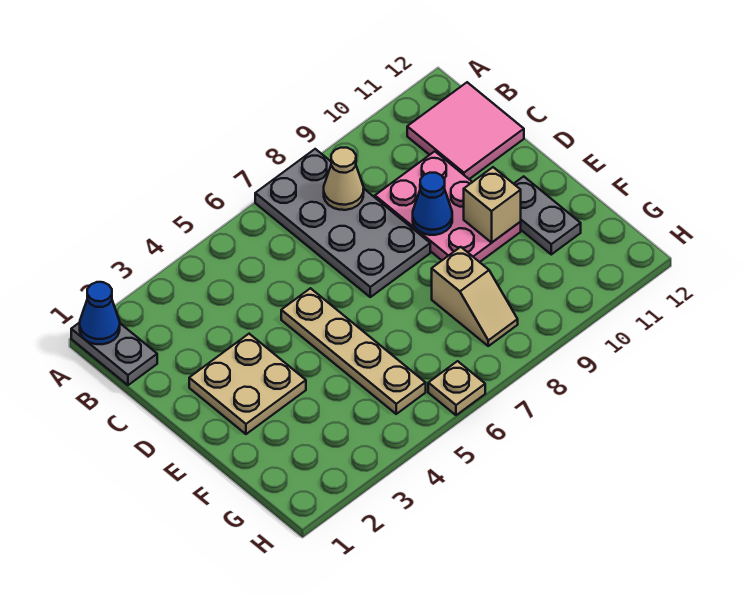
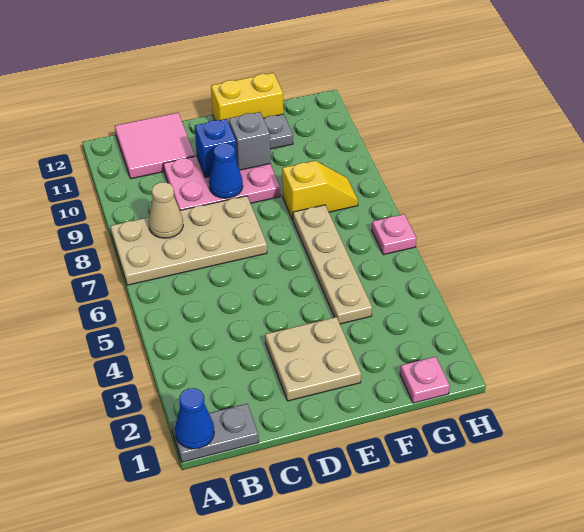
grey 2x4 plate [255,149,430,297] -> tan 2x4 plate [110,196,267,285]
tan 1x4 plate [281,288,426,414] -> tan 1x4 plate turned to [293,205,372,324]
none -> blue 1x1 brick [195,119,237,178]
tan 1x1 brick [464,167,521,243] -> grey 1x1 brick [229,112,270,170]
none -> yellow 1x2 brick [211,73,283,122]
tan 1x2 slope [432,247,518,346] -> yellow 1x2 slope [282,161,358,220]
none -> pink 1x1 plate [400,357,450,403]
tan 1x1 plate [428,361,485,415] -> pink 1x1 plate [372,214,416,255]

